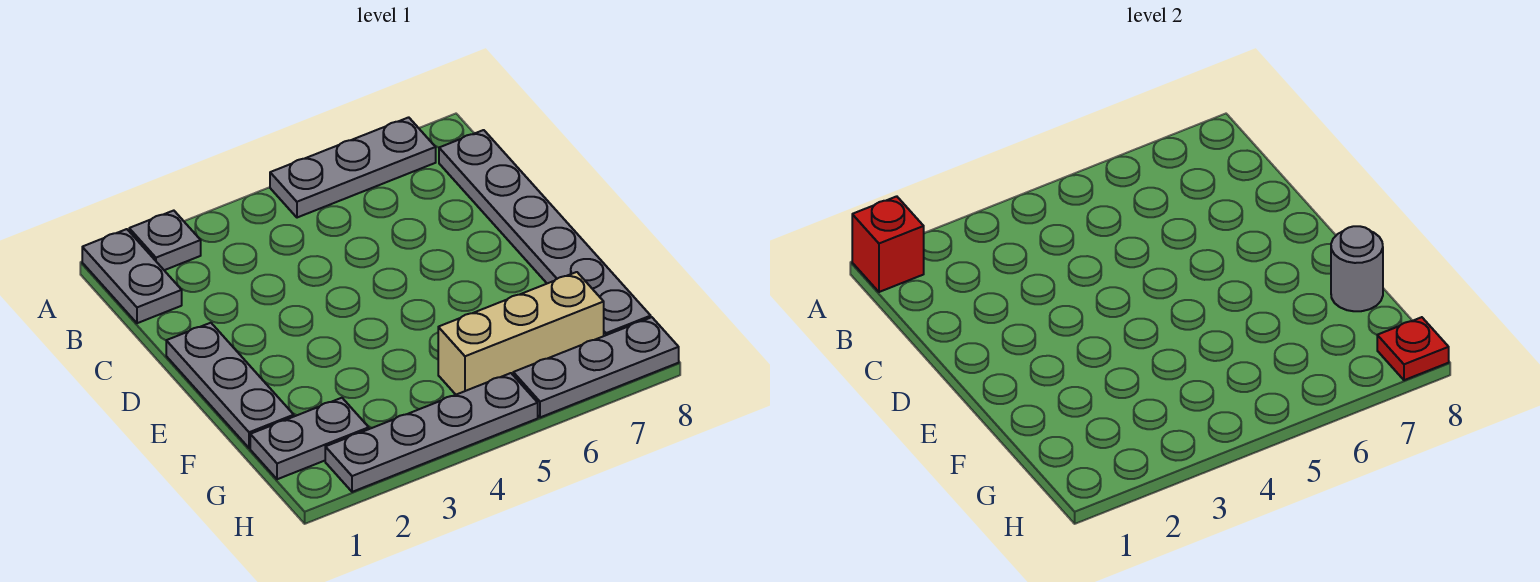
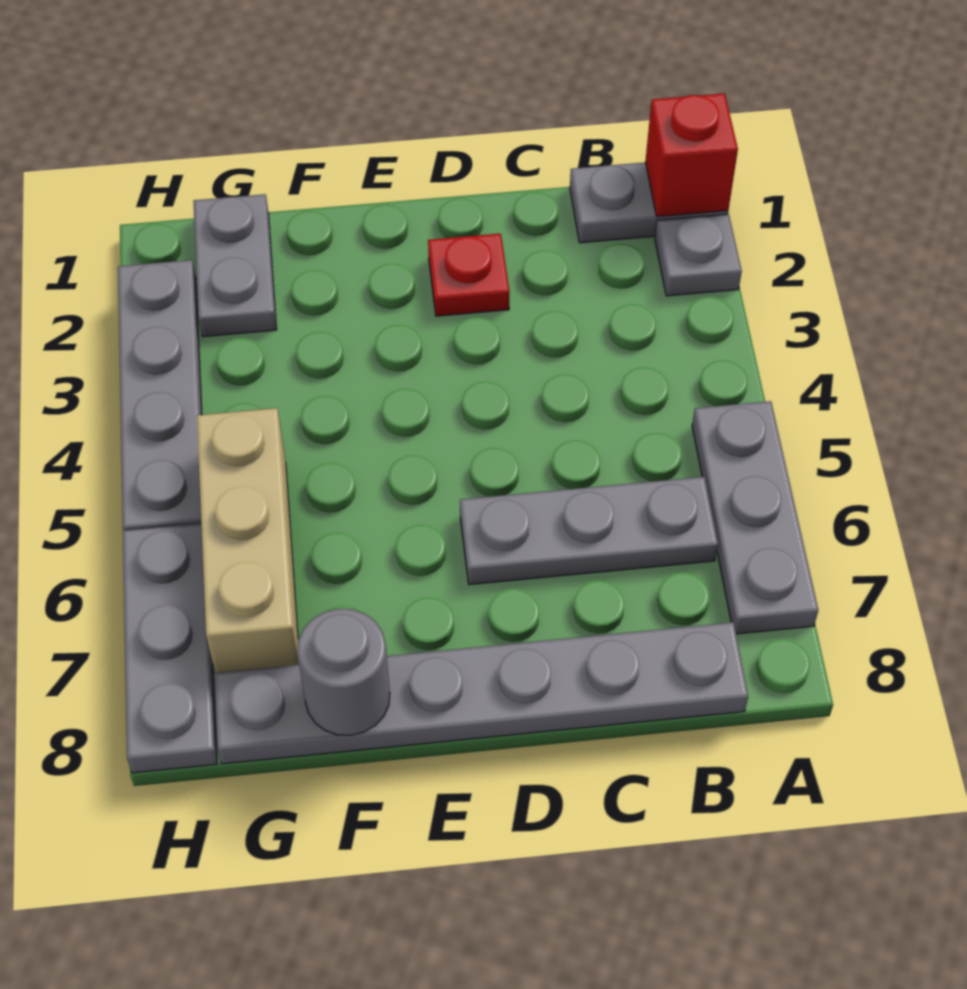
grey 1x3 plate [166,323,294,448] -> grey 1x3 plate moved to [460,477,718,585]
red 1x1 plate [1377,317,1449,380] -> red 1x1 plate moved to [428,234,510,316]

